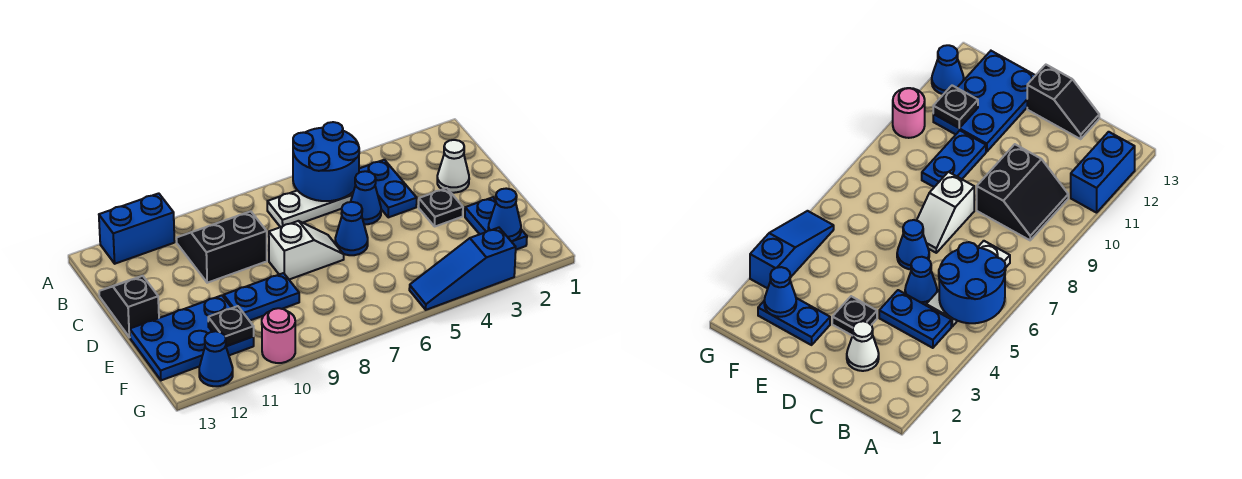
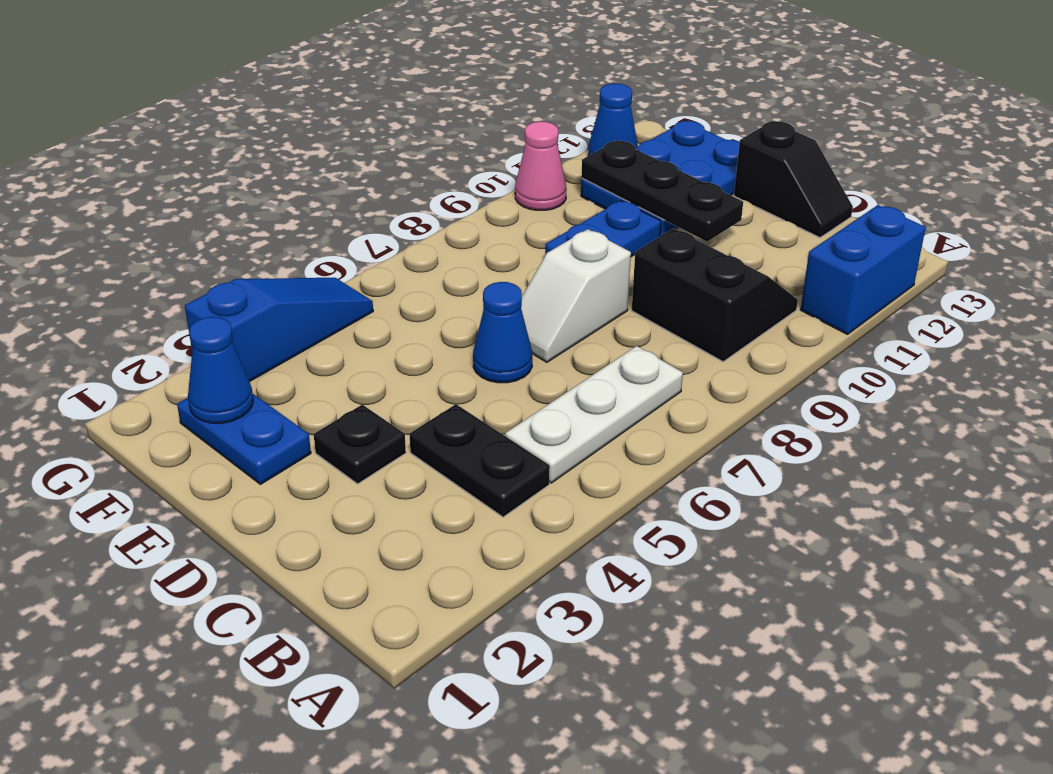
blue 2x2 round brick [293,122,359,201] -> none
blue 1x2 plate [359,160,417,217] -> black 1x2 plate [409,404,550,517]
black 2x2 slope [177,211,267,283] -> black 2x2 slope turned to [632,228,798,362]
white 1x1 cone [437,140,469,193] -> none
blue 1x1 cone [351,171,381,224] -> none
black 1x1 plate [208,306,254,346] -> black 1x3 plate [581,141,743,242]
pink 1x1 round brick [262,308,295,363] -> pink 1x1 cone [515,122,567,210]

